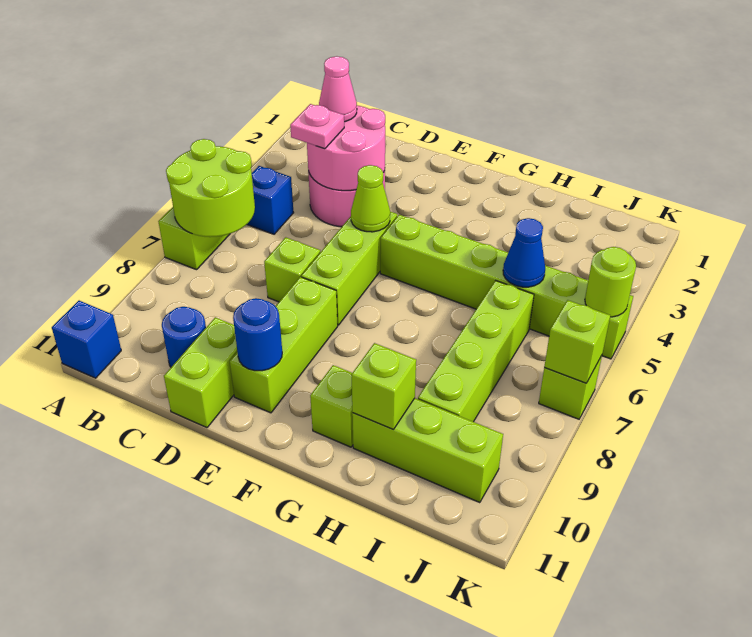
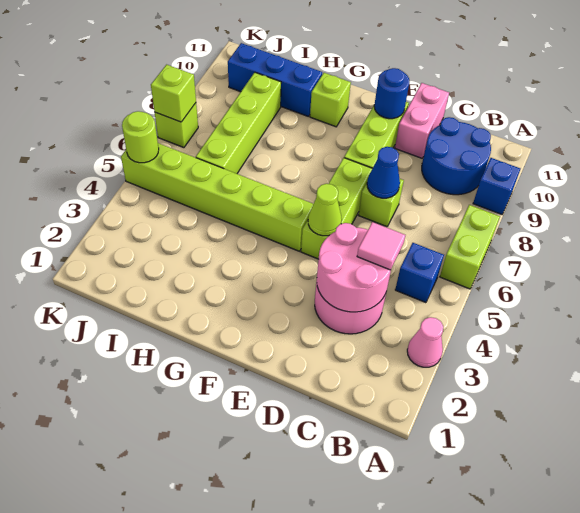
lime 2x2 round brick [166,139,255,237] -> none
blue 1x1 brick [52,301,121,378] -> blue 1x1 brick moved to [473,158,520,214]
pink 1x1 cone [319,56,357,122] -> pink 1x1 cone moved to [407,317,443,367]
pink 1x1 plate [290,104,344,149] -> pink 1x1 tile [357,222,405,270]
blue 1x1 round brick [162,307,206,367] -> blue 2x2 round brick [422,117,491,195]
lime 1x2 brick [164,317,237,428] -> pink 1x2 brick [395,83,449,158]
lime 1x3 brick [352,398,503,503] -> blue 1x3 brick [228,43,322,117]
lime 1x1 brick [352,343,416,429] -> none
blue 1x1 cone [503,218,545,287] -> blue 1x1 cone moved to [367,147,400,198]

